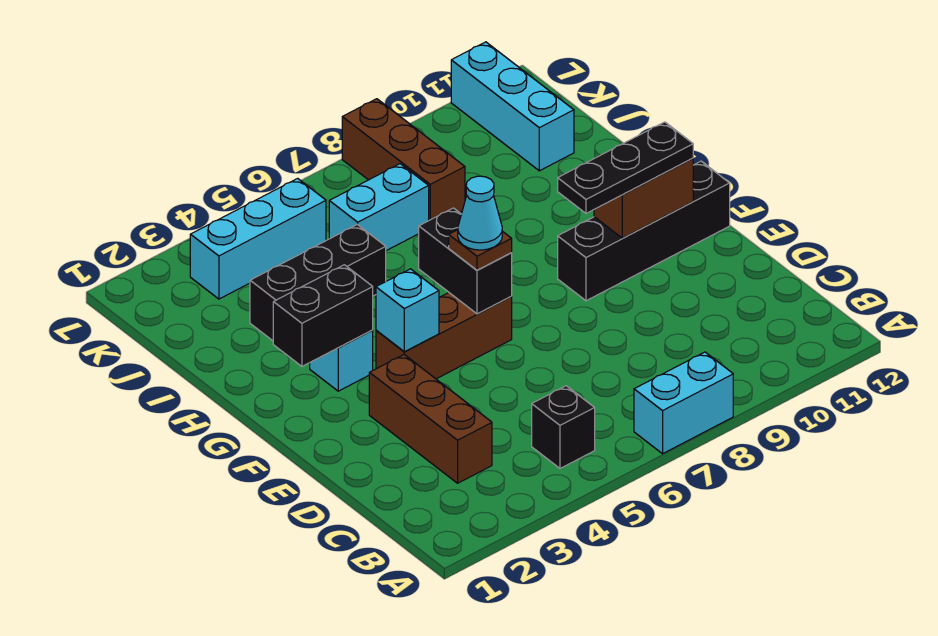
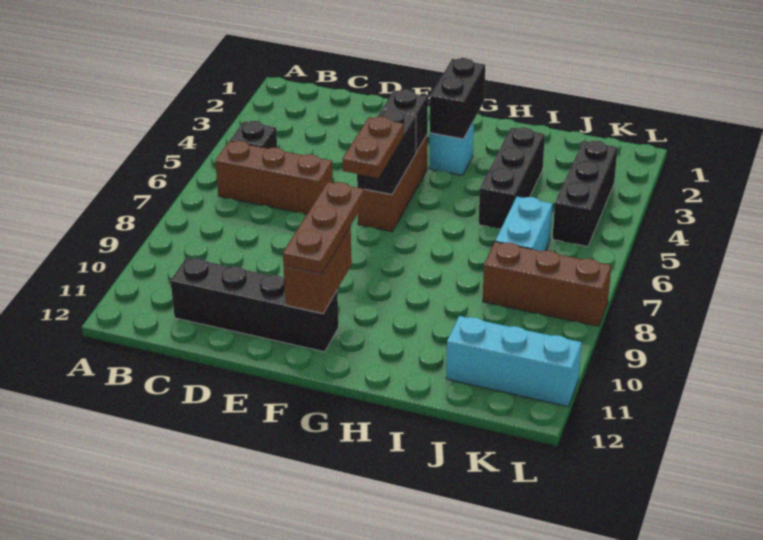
cyan 1x2 brick [634,352,733,454] -> none
brown 1x3 brick [369,355,492,483] -> brown 1x3 brick moved to [215,141,333,214]
cyan 1x1 brick [376,269,439,352] -> black 1x1 brick [382,90,428,152]
black 1x2 brick [419,208,512,314] -> black 1x2 brick turned to [357,109,416,195]
brown 1x1 plate [449,230,512,270] -> brown 1x2 plate [342,117,404,178]
cyan 1x1 cone [458,176,502,250] -> none
black 1x4 brick [558,161,730,301] -> black 1x4 brick turned to [170,258,339,352]
black 1x3 plate [558,122,693,213] -> brown 1x3 plate [283,182,365,274]
cyan 1x3 brick [190,178,326,299] -> black 1x3 brick [552,141,618,247]

